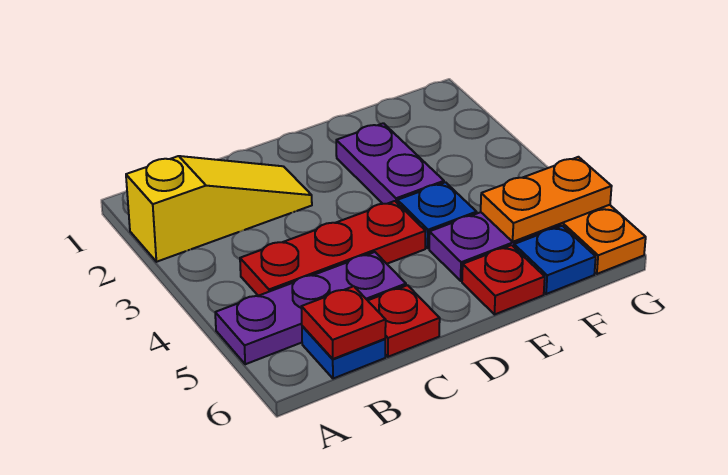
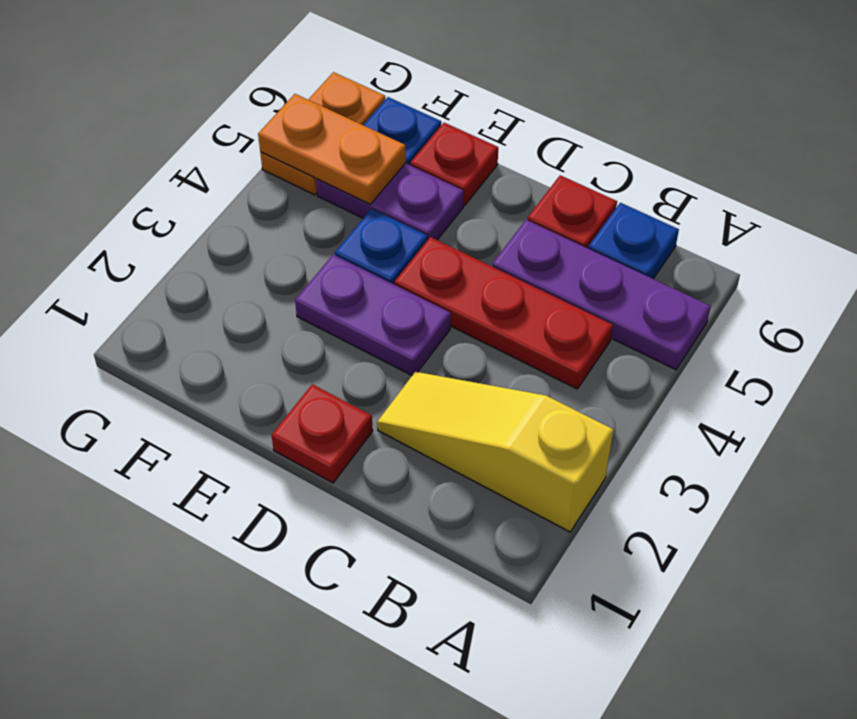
red 1x1 plate [301,286,386,359] -> red 1x1 plate moved to [271,384,373,483]
purple 1x2 plate [336,123,444,204] -> purple 1x2 plate turned to [295,255,451,375]

